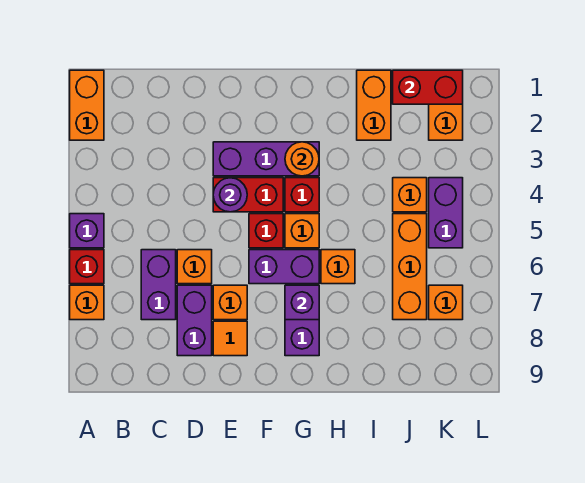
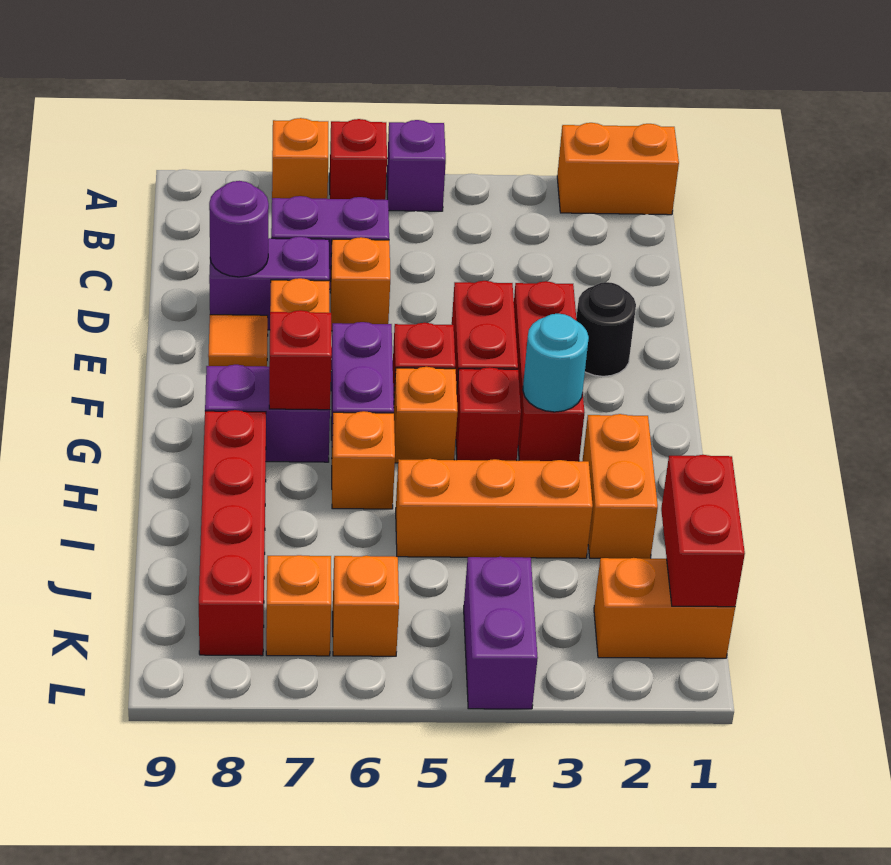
none -> black 1x1 round brick [576,282,636,376]
purple 1x3 brick [213,142,319,176] -> red 1x3 brick [514,281,584,461]
purple 1x1 round brick [213,178,247,212] -> purple 1x1 round brick moved to [209,181,269,277]
orange 1x1 round brick [285,142,319,176] -> cyan 1x1 round brick [523,313,589,412]
purple 1x1 brick [285,285,319,320] -> red 1x1 brick [269,310,332,410]
none -> red 1x4 brick [199,410,266,656]
orange 1x2 brick [357,70,391,140] -> orange 1x2 brick turned to [583,414,658,558]
orange 1x1 brick [393,178,427,212] -> orange 1x1 brick moved to [333,556,399,656]
orange 1x3 brick [393,214,427,320] -> orange 1x3 brick moved to [396,459,593,558]
purple 1x2 brick [429,178,463,248] -> purple 1x2 brick turned to [464,557,538,709]

